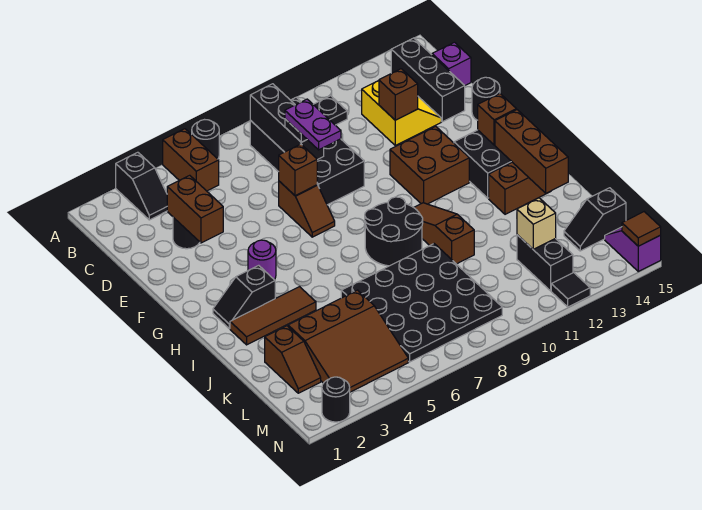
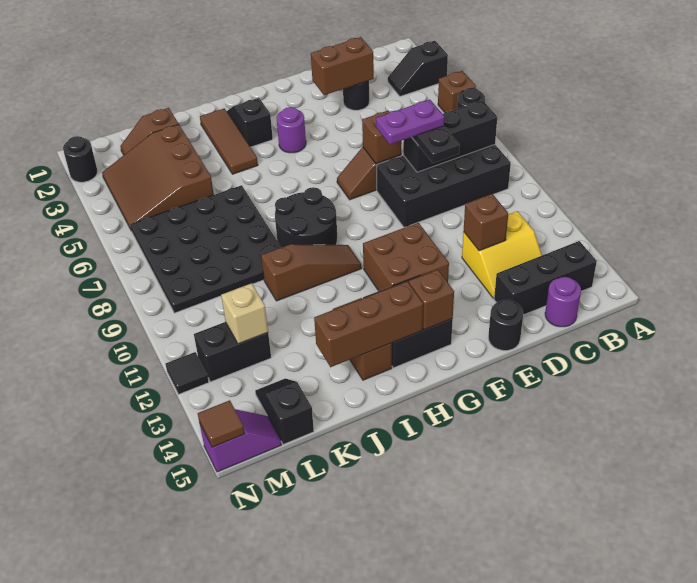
brown 1x2 brick [163,129,219,191] -> brown 1x1 brick [438,71,476,112]
purple 1x1 brick [432,42,471,85] -> purple 1x1 round brick [545,277,581,327]

